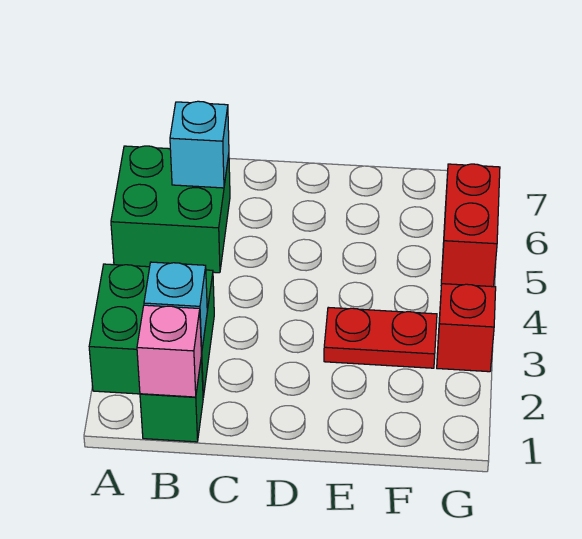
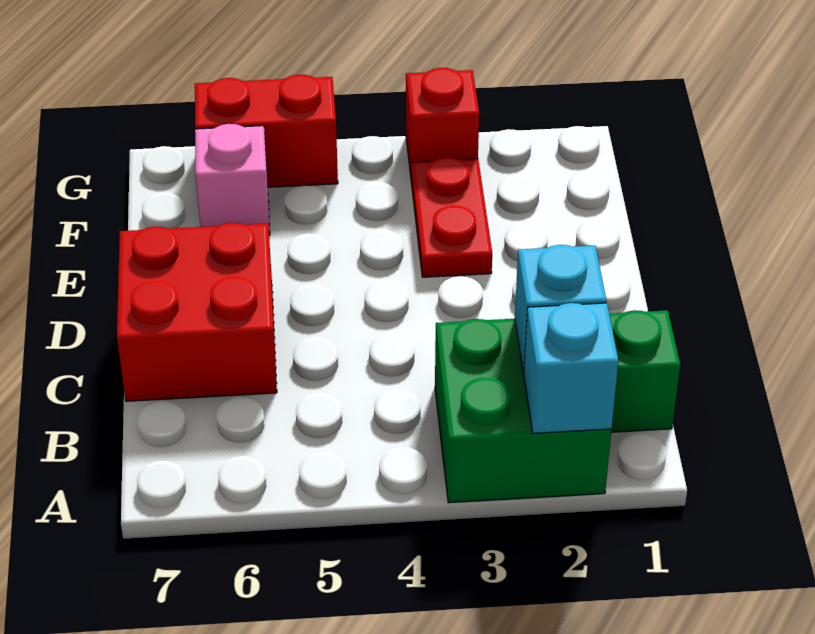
green 2x2 brick [111,146,230,273] -> none
pink 1x1 brick [137,305,201,397] -> pink 1x1 brick moved to [195,124,270,235]
cyan 1x1 brick [170,101,229,188] -> cyan 1x1 brick moved to [524,303,618,433]
none -> red 2x2 brick [117,223,277,401]

